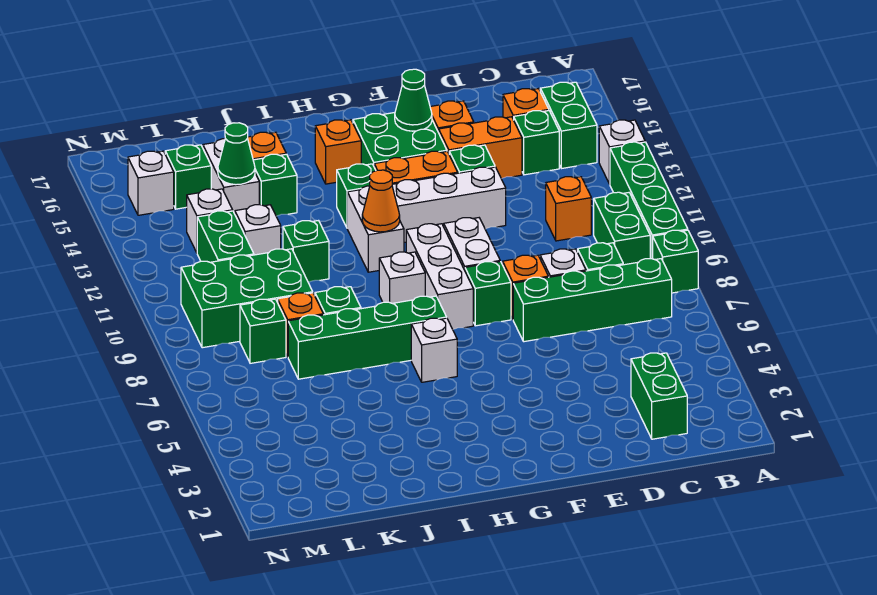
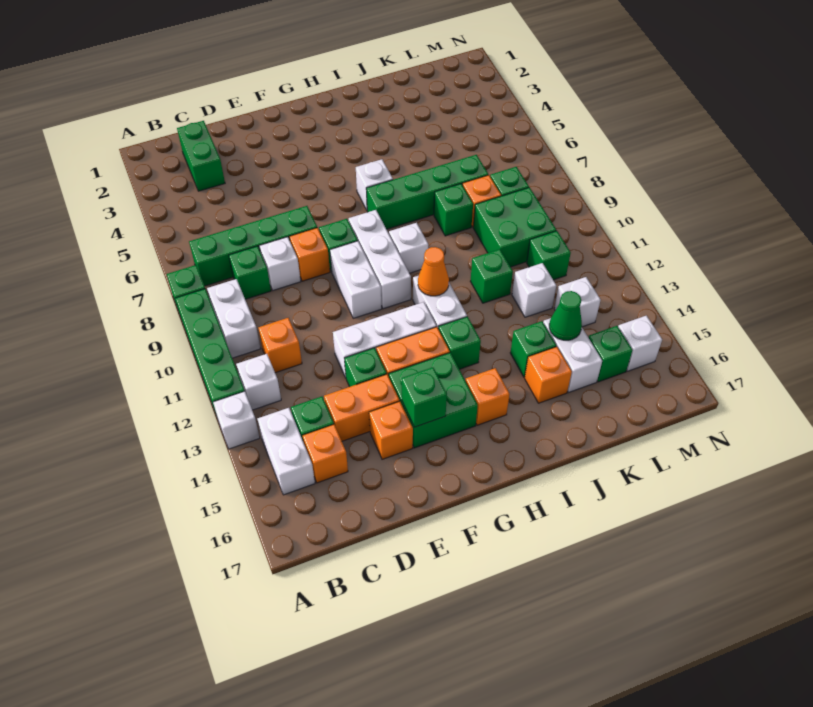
green 1x2 brick [594,192,650,265] -> white 1x2 brick [207,279,261,358]
none -> white 1x1 brick [236,354,281,410]
green 1x2 brick [540,82,597,169] -> white 1x2 brick [258,408,315,495]
green 1x1 cone [395,69,432,131] -> green 1x1 brick [402,367,447,427]
green 2x3 brick [181,249,313,348] -> green 2x2 brick [473,187,556,267]
green 1x2 brick [197,211,254,262] -> green 1x1 brick [527,231,571,280]

